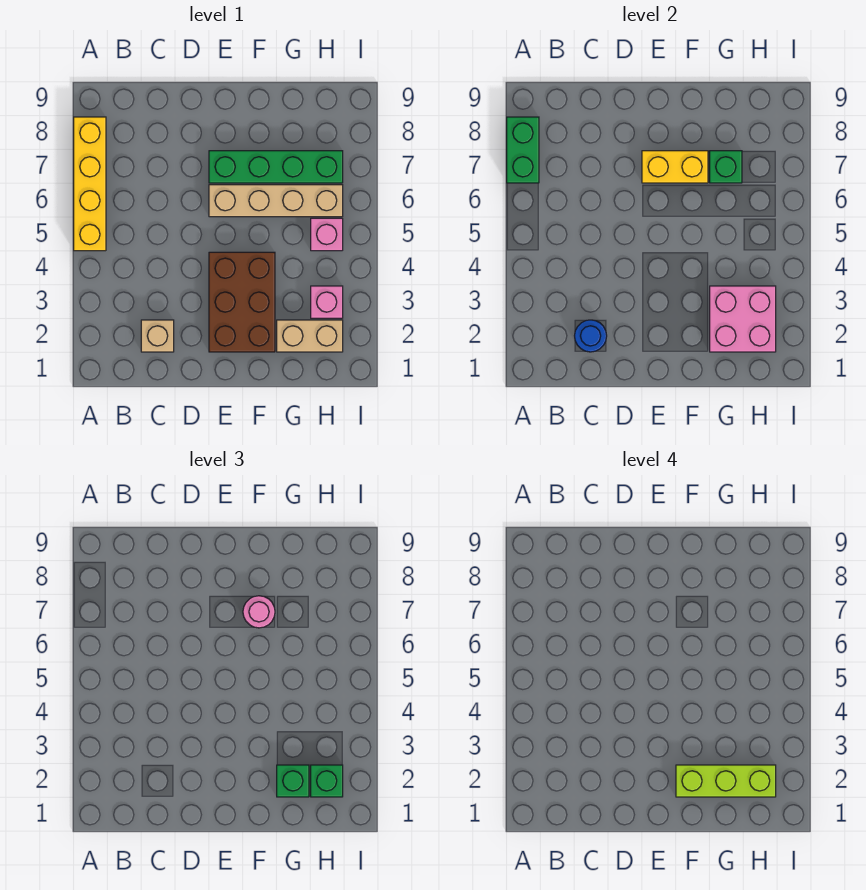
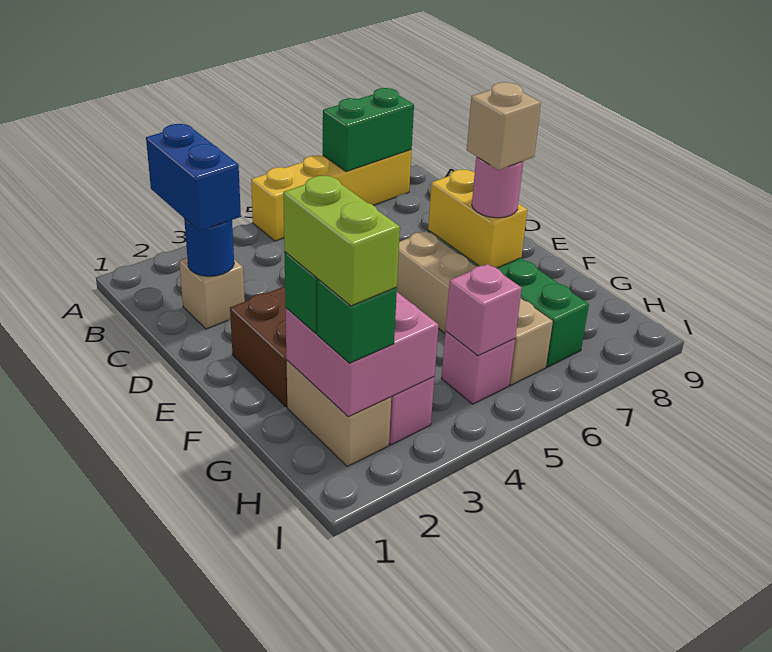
none -> blue 1x2 brick [146,124,241,231]
lime 1x3 brick [676,765,776,797] -> lime 1x2 brick [283,176,400,306]
none -> tan 1x1 brick [467,82,541,170]
green 1x1 brick [710,151,742,183] -> none
none -> pink 1x1 brick [445,264,522,356]

